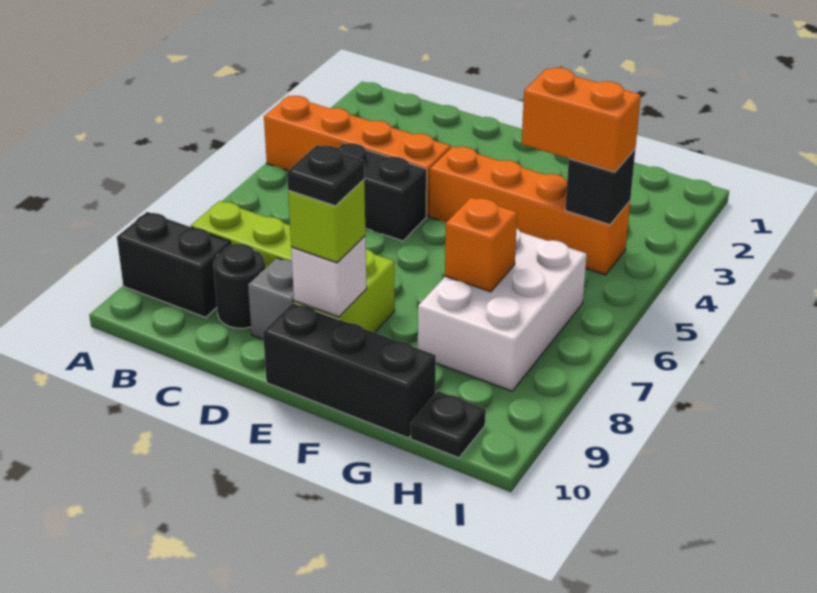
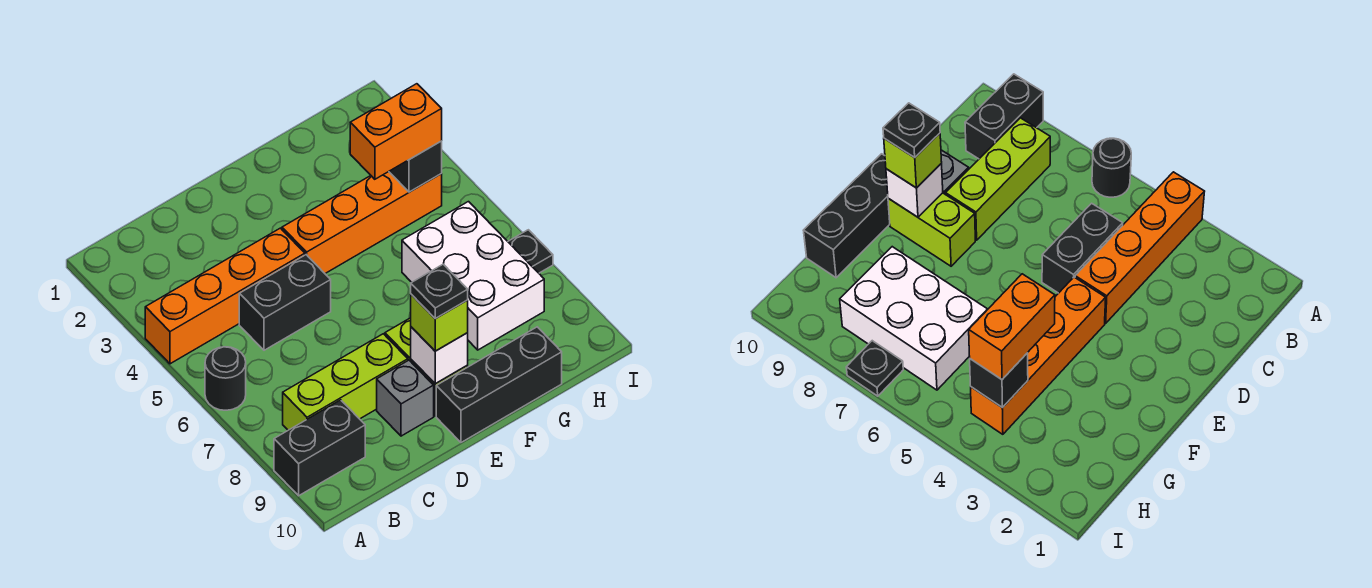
black 1x1 round brick [213,244,265,328] -> black 1x1 round brick moved to [205,347,246,410]
orange 1x1 brick [445,197,517,292] -> none
black 1x1 plate [411,391,486,458] -> black 1x1 plate moved to [508,230,553,273]

